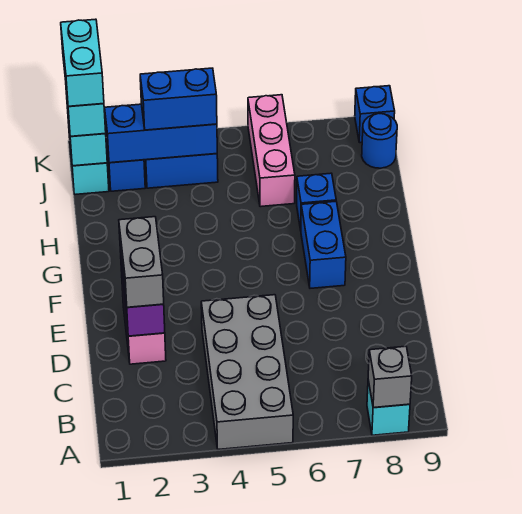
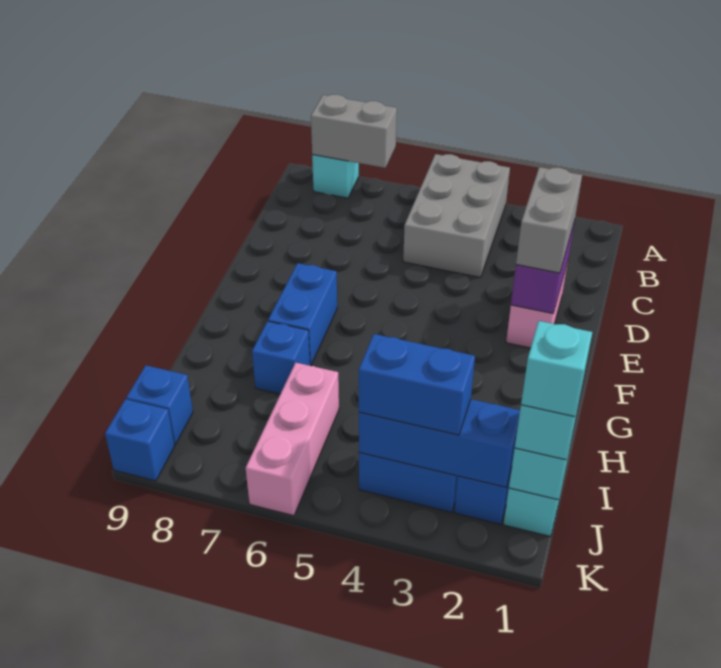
grey 2x4 brick [201,295,293,450] -> grey 2x3 brick [403,154,510,278]
grey 1x1 brick [368,346,412,408] -> grey 1x2 brick [311,94,397,168]
cyan 1x2 brick [61,19,104,106] -> cyan 1x1 brick [521,321,592,417]
blue 1x1 round brick [362,114,397,168] -> blue 1x1 brick [126,365,193,445]

